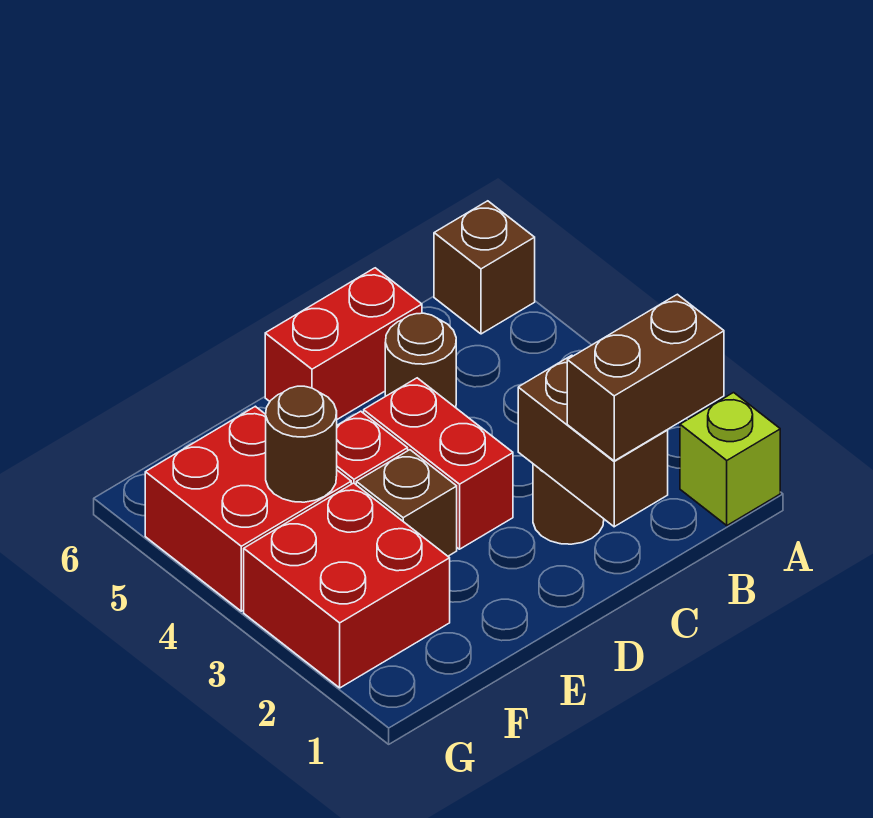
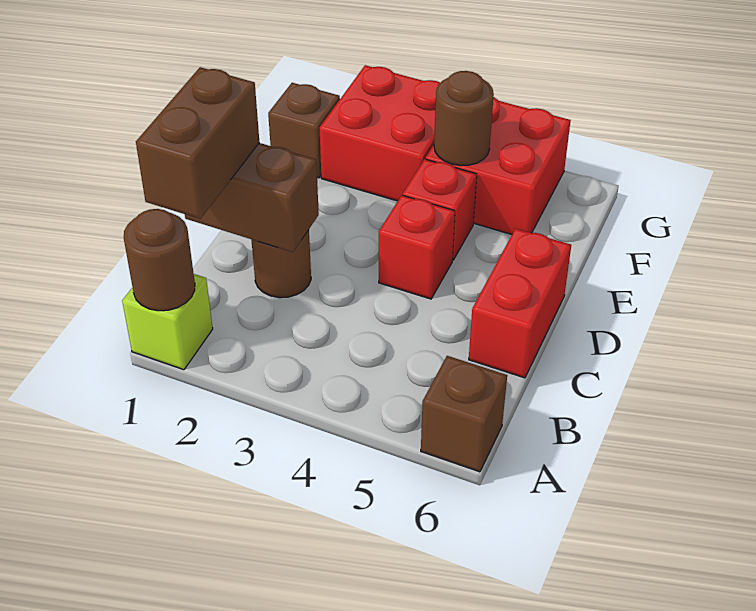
brown 1x1 round brick [385,313,456,408] -> brown 1x1 round brick moved to [124,209,195,311]
red 1x2 brick [364,378,513,549] -> red 1x1 brick [379,195,455,299]
brown 1x1 brick [356,450,457,556] -> brown 1x1 brick moved to [268,83,340,178]

